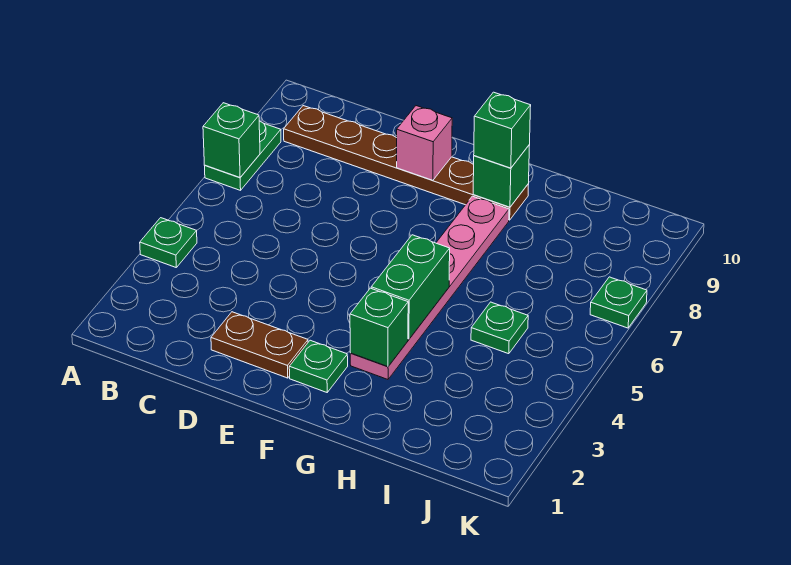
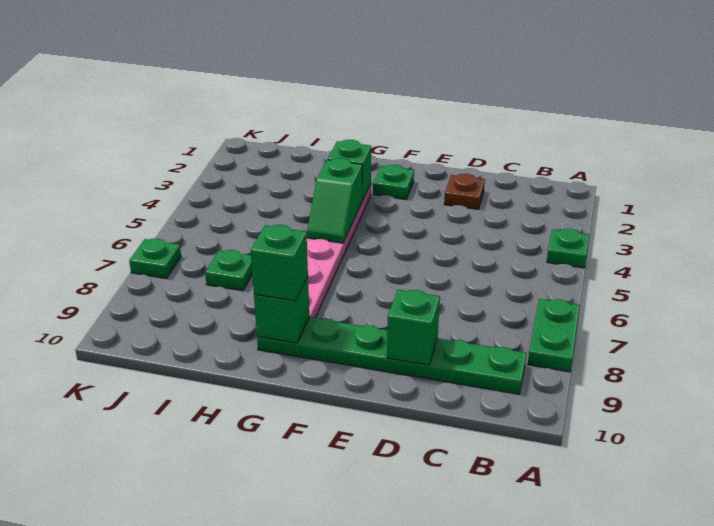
green 1x1 brick [203,103,260,177] -> green 1x1 brick moved to [387,290,440,365]
brown 1x6 plate [284,106,529,220] -> green 1x6 plate [257,317,527,394]
brown 1x2 plate [211,312,308,378] -> brown 1x1 plate [444,174,485,209]
pink 1x1 brick [397,106,452,180] -> none
green 1x2 brick [371,235,450,339] -> green 1x2 slope [307,158,362,243]
green 1x1 plate [471,302,528,354] -> green 1x1 plate moved to [205,250,252,291]

